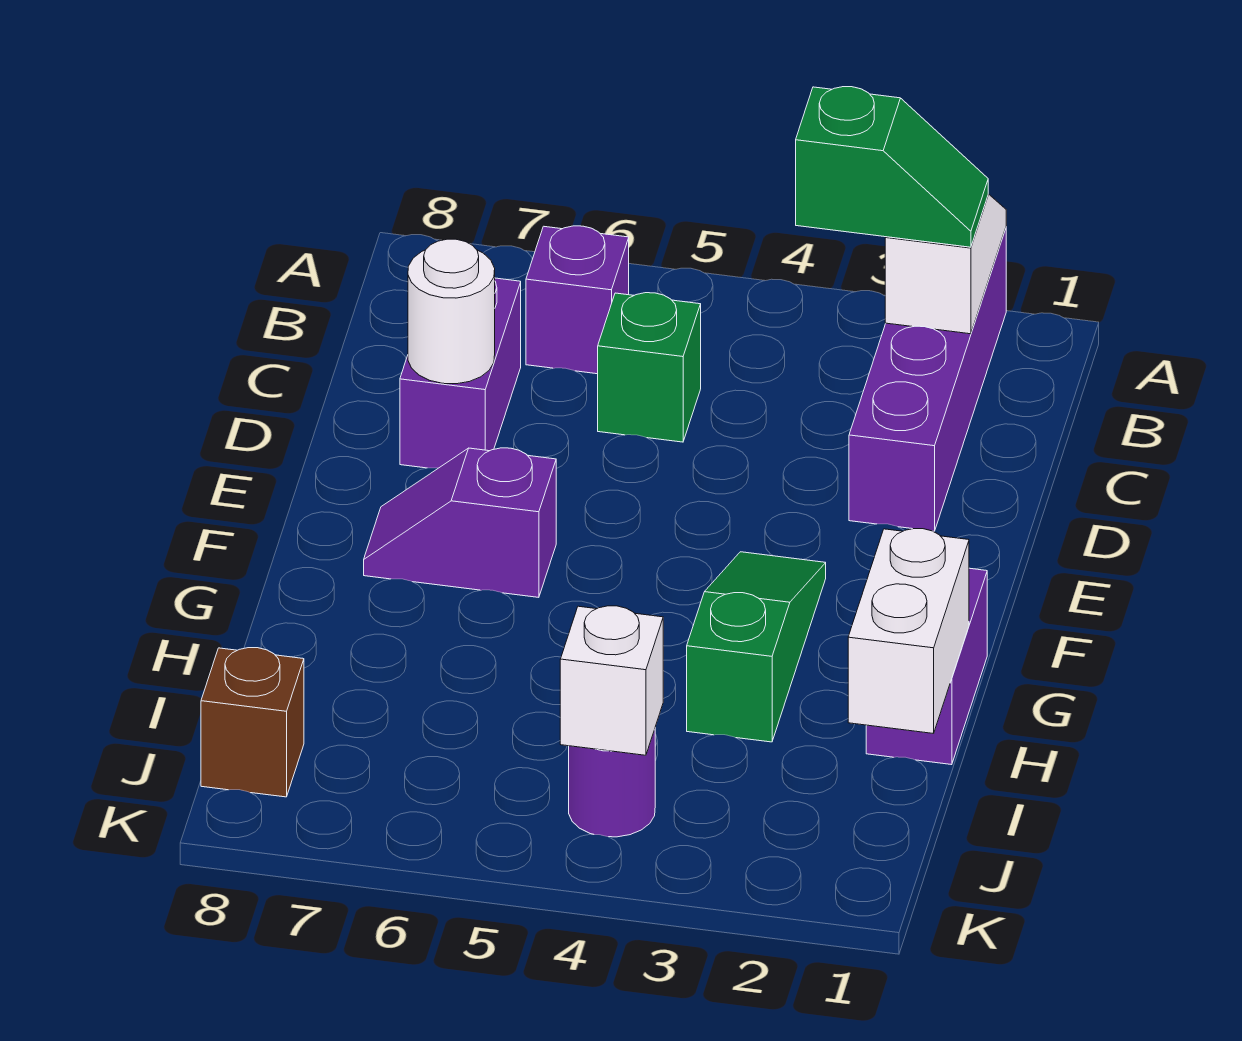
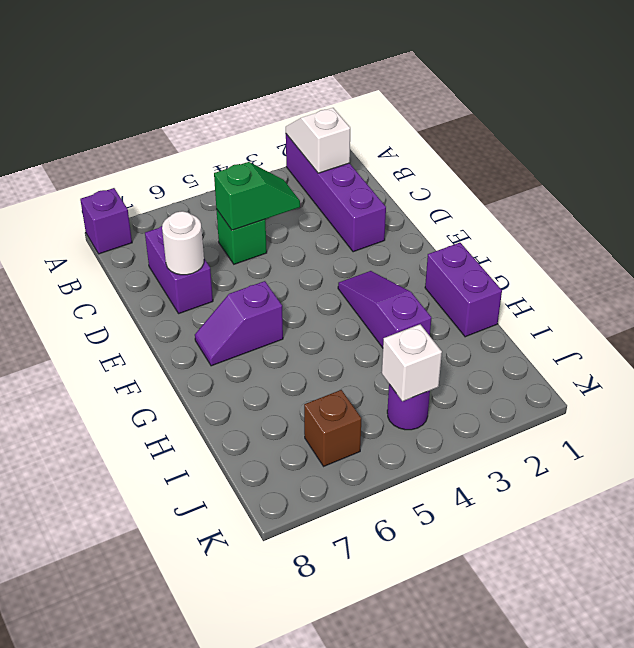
green 1x2 slope [796,87,988,247] -> green 1x2 slope moved to [214,162,300,230]
purple 1x1 brick [526,226,629,374] -> purple 1x1 brick moved to [80,188,132,254]
green 1x3 slope [687,552,826,742] -> purple 1x3 slope [338,271,431,348]
white 1x2 brick [848,529,969,734] -> none
brown 1x1 brick [201,648,304,797] -> brown 1x1 brick moved to [304,390,361,466]

